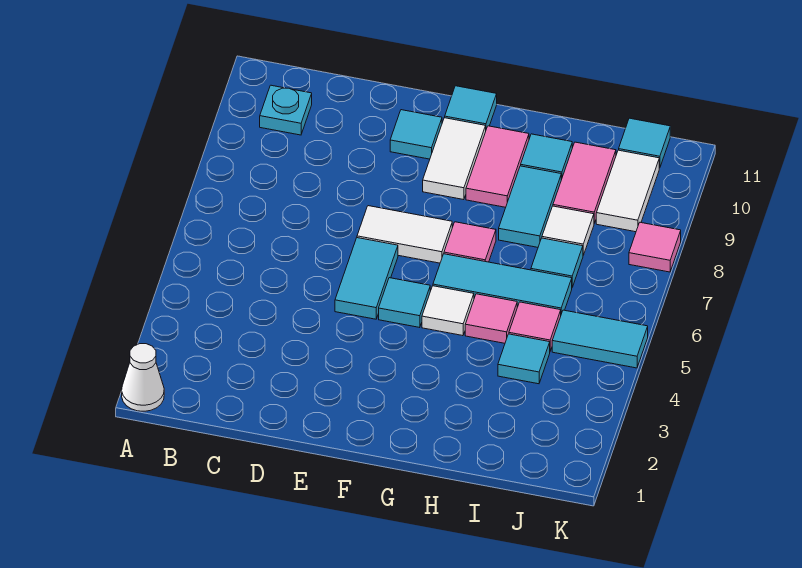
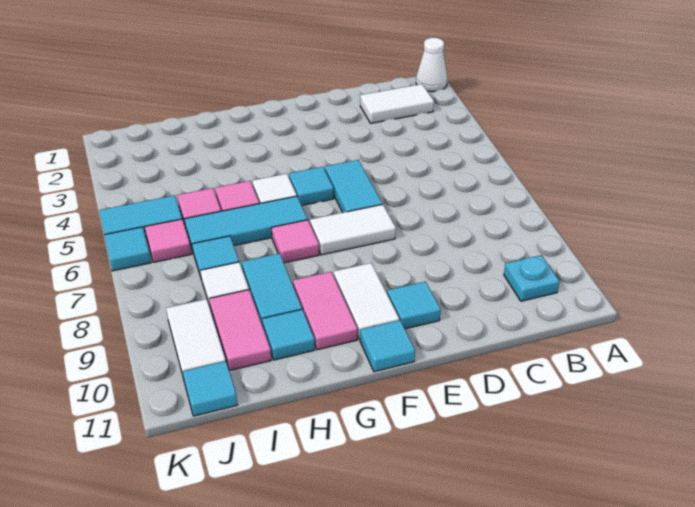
none -> white 1x2 tile [360,84,434,123]
cyan 1x1 tile [498,334,550,384] -> cyan 1x1 tile moved to [105,227,151,271]
pink 1x1 tile [629,222,681,272] -> pink 1x1 tile moved to [145,219,191,262]

